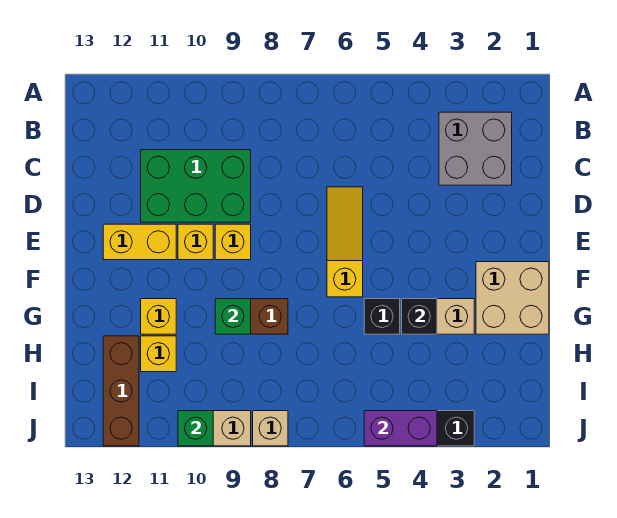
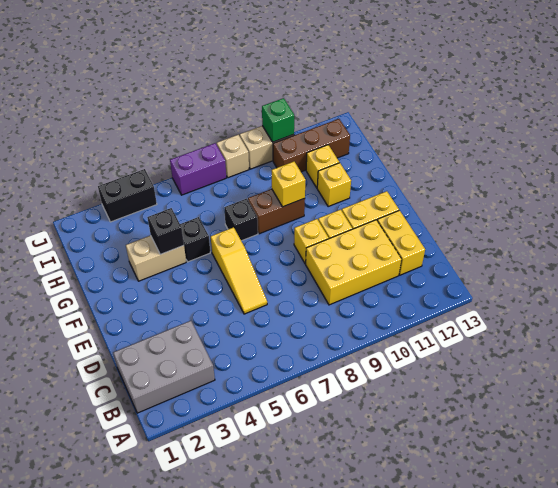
grey 2x2 brick [439,112,512,185] -> grey 2x3 brick [113,321,215,413]
green 2x3 brick [141,150,251,222] -> yellow 2x3 brick [306,220,402,305]
none -> yellow 1x2 brick [377,210,425,275]
tan 2x2 brick [476,262,549,334] -> none
none -> black 1x1 brick [224,199,258,241]
green 1x1 brick [215,299,251,334] -> yellow 1x1 brick [272,162,306,207]
brown 1x3 brick [103,336,139,446] -> brown 1x3 brick turned to [273,119,350,172]
purple 1x2 brick [364,411,437,446] -> purple 1x2 brick moved to [170,143,226,195]

